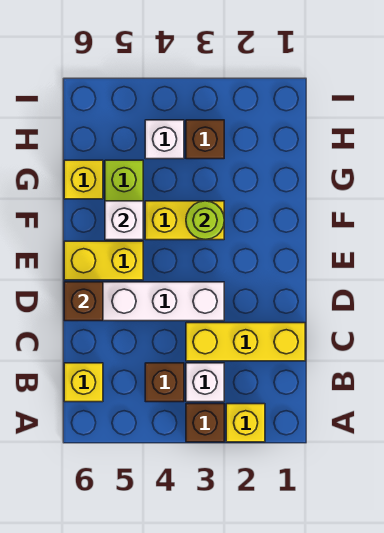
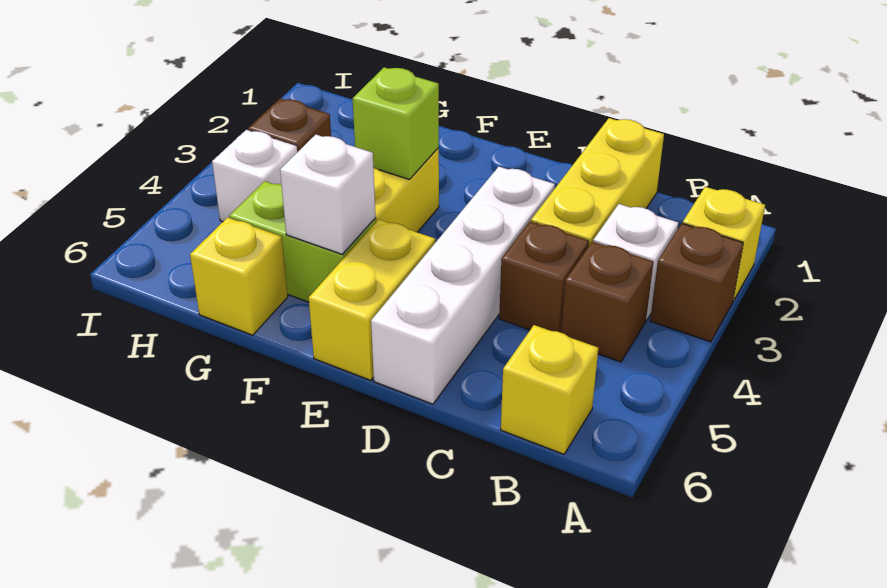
brown 1x1 brick [64,282,103,321] -> brown 1x1 brick moved to [499,222,589,333]
lime 1x1 round brick [186,201,224,240] -> lime 1x1 brick [353,67,439,180]

